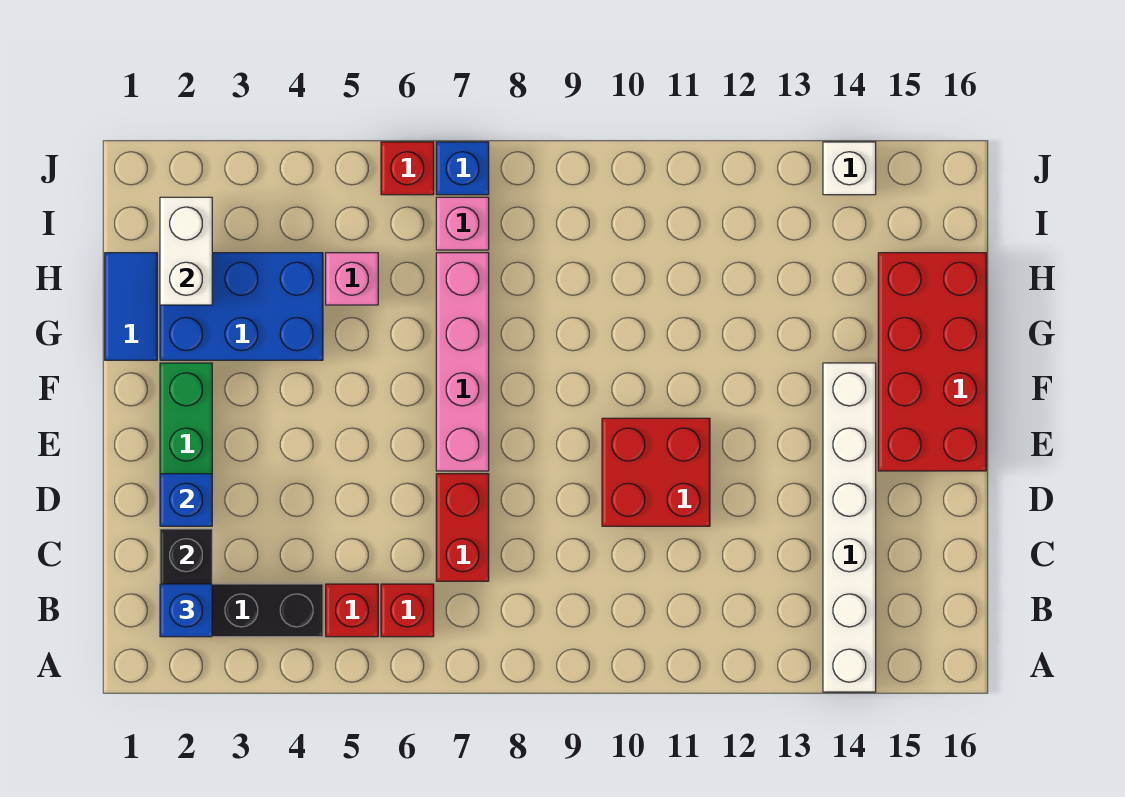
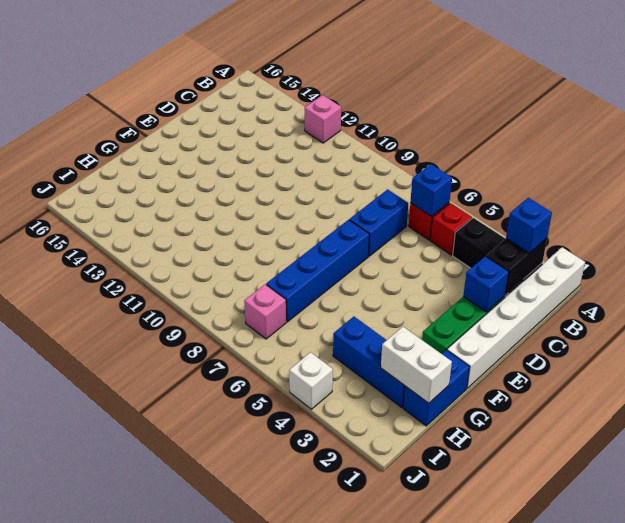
white 1x6 brick [823,363,876,692] -> white 1x6 brick moved to [447,247,585,388]
red 1x2 brick [436,474,489,581] -> blue 1x2 brick [349,189,408,256]
red 2x2 brick [602,418,710,526] -> none
pink 1x4 brick [436,253,489,471] -> blue 1x4 brick [266,220,369,322]
red 2x4 brick [878,253,986,471] -> none
blue 1x2 tile [105,253,157,360] -> blue 1x2 brick [403,350,470,426]
blue 2x3 brick [160,253,323,360] -> blue 1x3 brick [333,317,405,408]
white 1x2 brick [160,197,212,305] -> white 1x2 brick turned to [381,327,452,403]
pink 1x1 brick [326,253,378,305] -> pink 1x1 brick moved to [305,95,341,143]
red 1x1 brick [381,142,434,195] -> none
blue 1x1 brick [436,142,489,195] -> blue 1x1 brick moved to [410,164,452,217]
white 1x1 brick [823,142,876,195] -> white 1x1 brick moved to [289,352,333,409]

